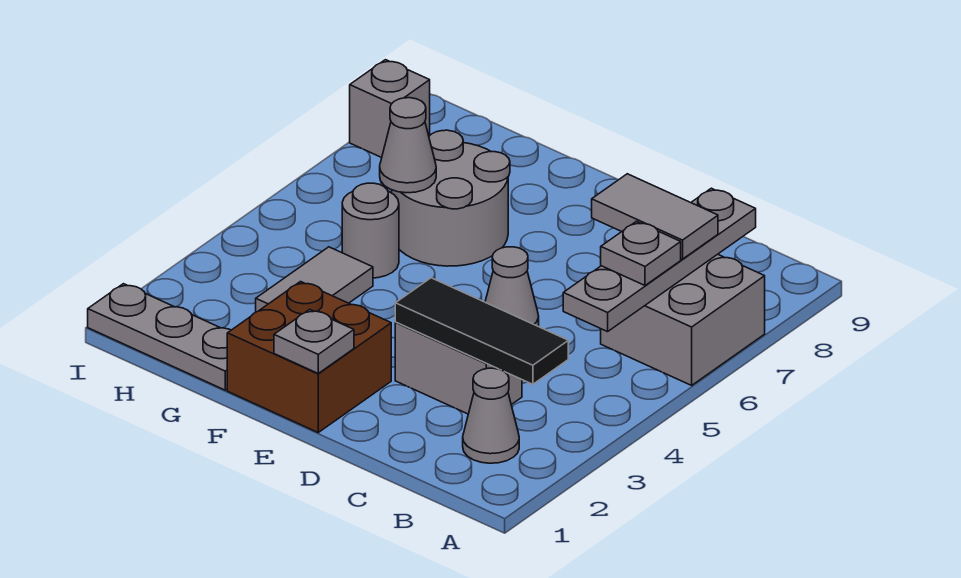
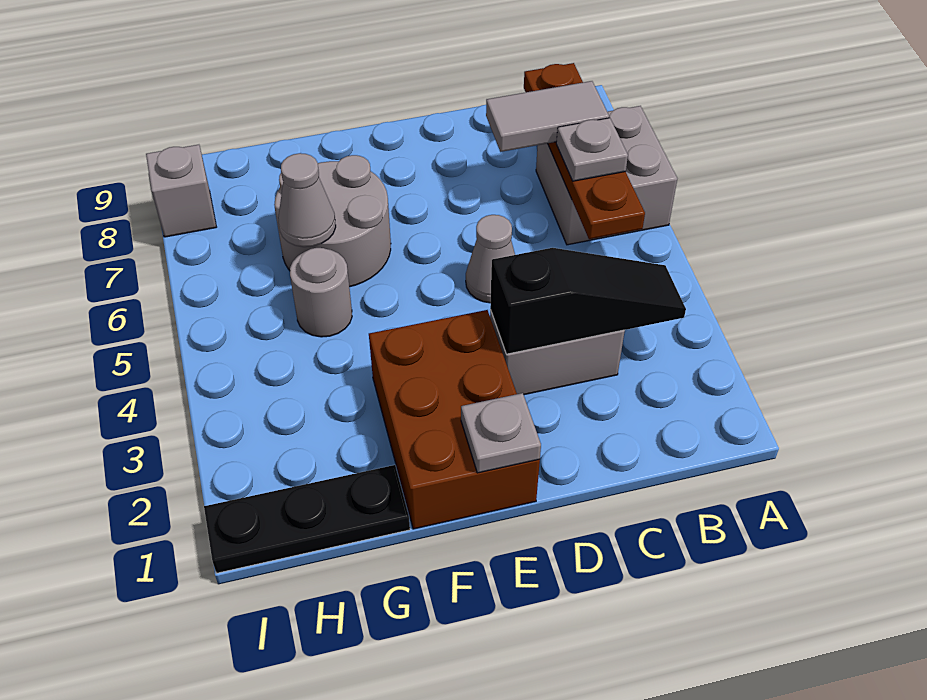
grey 1x1 cone [463,368,519,463] -> none
black 1x3 tile [395,278,568,384] -> black 1x3 slope [490,248,686,354]
grey 1x4 plate [563,188,756,332] -> brown 1x4 plate [524,63,645,239]
brown 2x2 brick [227,282,391,432] -> brown 2x3 brick [369,310,540,529]
grey 1x3 plate [88,284,231,390] -> black 1x3 plate [204,465,410,573]
grey 1x2 tile [256,247,373,312] -> none

